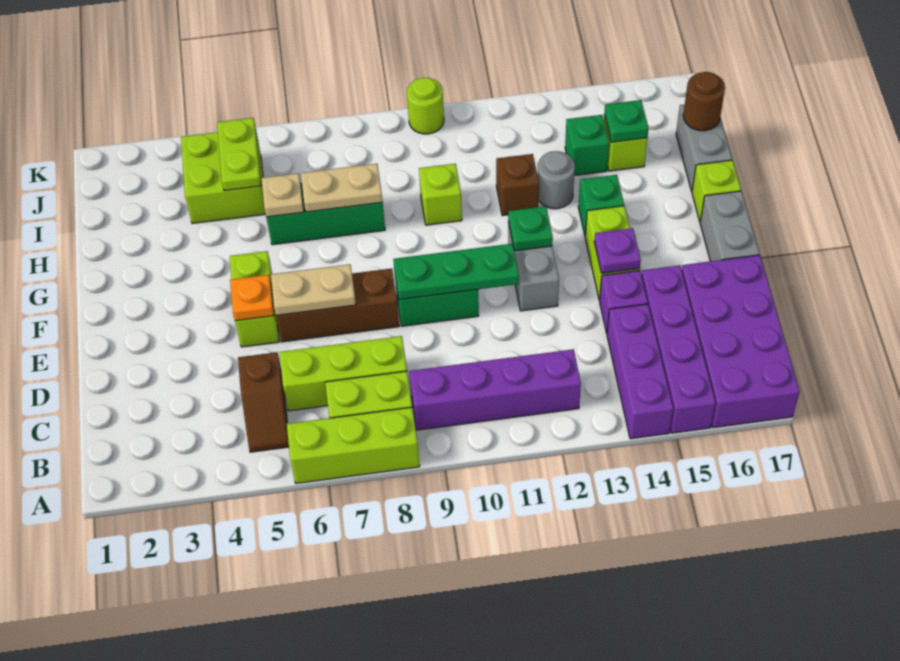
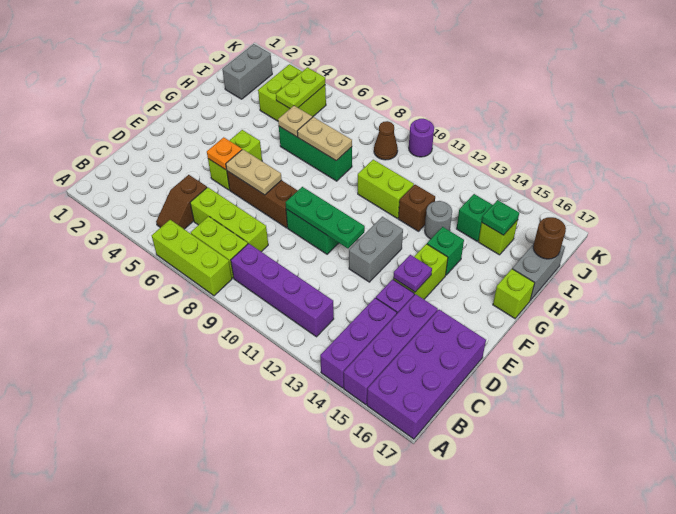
grey 1x2 brick [700,191,760,261] -> grey 1x2 brick moved to [222,44,272,99]
green 1x1 plate [508,206,553,251] -> none
lime 1x1 brick [419,164,462,225] -> lime 1x2 brick [358,160,414,218]
none -> brown 1x1 cone [374,121,398,160]
lime 1x1 round brick [407,78,444,134] -> purple 1x1 round brick [409,119,434,157]

